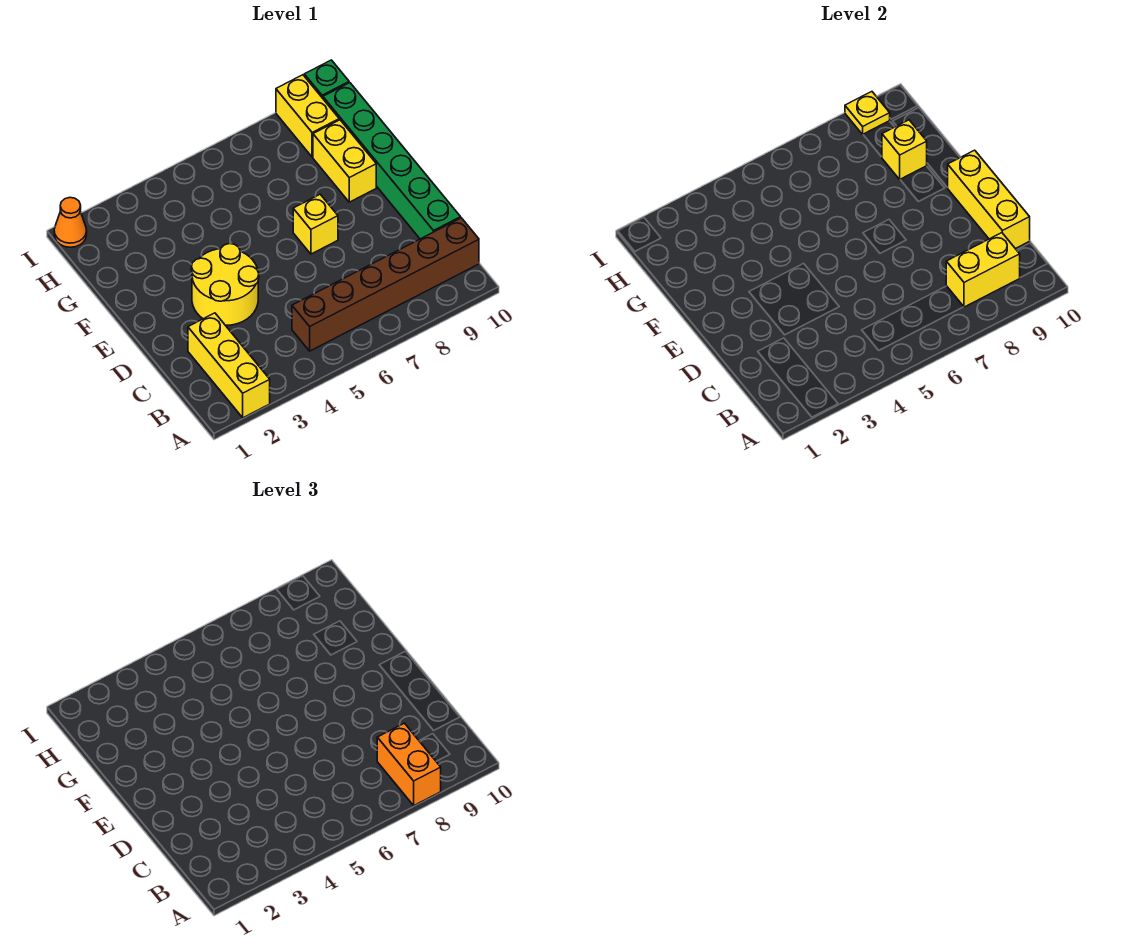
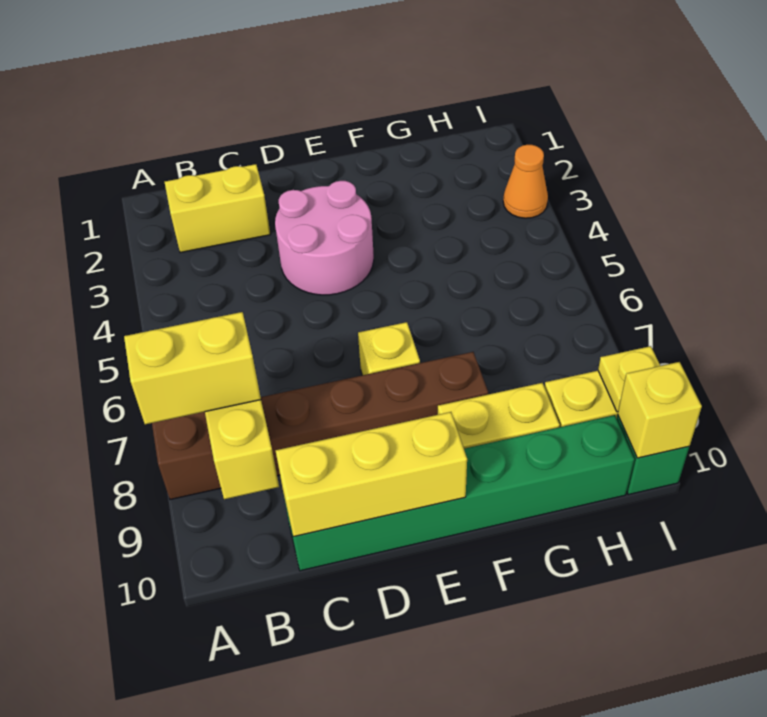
yellow 1x3 brick [188,313,270,418] -> yellow 1x2 brick [165,164,270,253]
orange 1x2 brick [377,723,441,805] -> yellow 1x2 brick [124,312,261,424]
brown 1x6 brick [292,218,479,351] -> brown 1x6 brick turned to [152,352,488,500]
yellow 2x2 round brick [191,244,259,326] -> pink 2x2 round brick [275,181,374,295]
yellow 1x1 brick [882,120,927,179] -> yellow 1x1 brick moved to [618,362,702,458]
orange 1x1 cone [54,198,87,247] -> orange 1x1 cone moved to [503,145,548,218]

